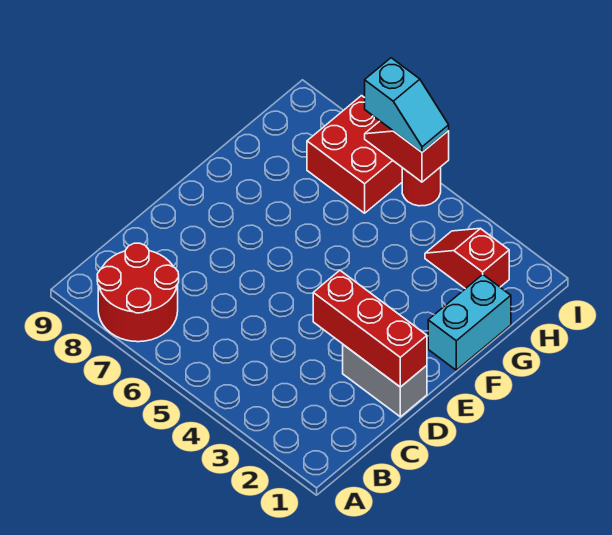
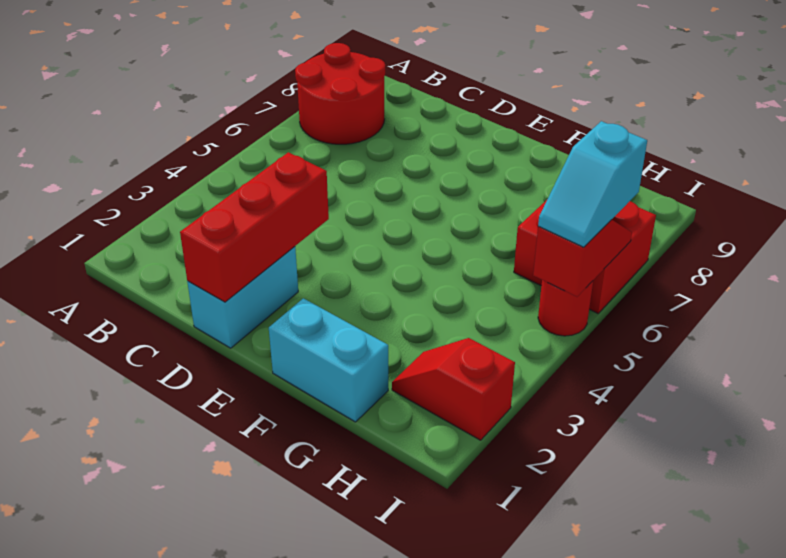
grey 1x2 brick [343,345,427,417] -> cyan 1x2 brick [187,247,298,348]
red 1x2 slope [425,228,509,289] -> red 1x2 slope turned to [392,338,515,440]

